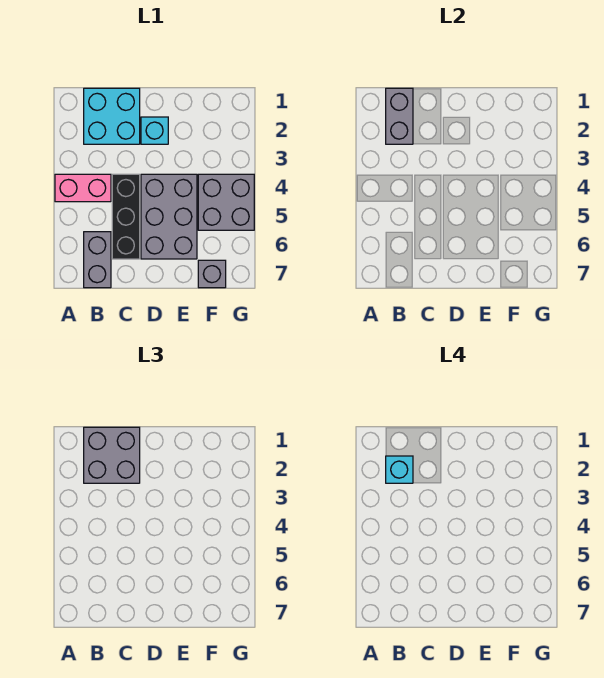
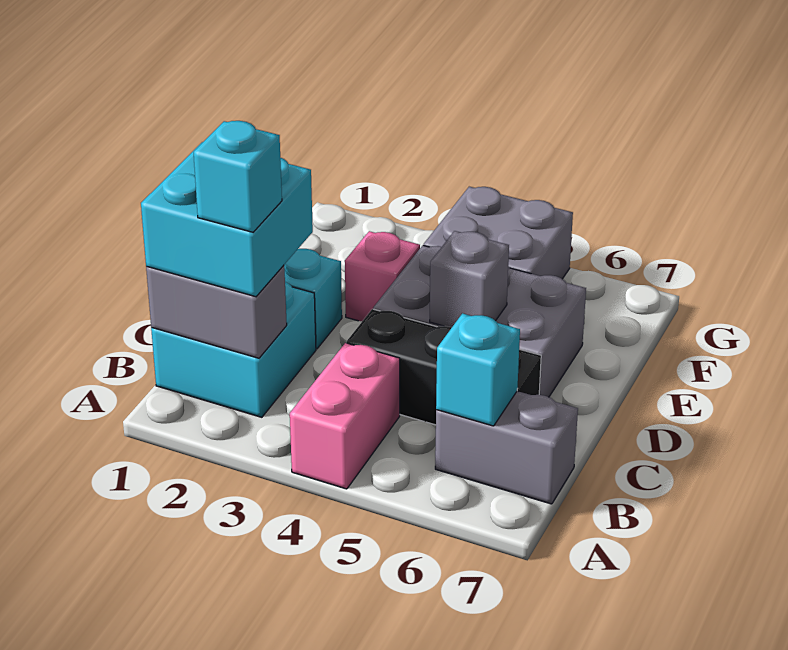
grey 2x2 brick [84,427,140,483] -> cyan 2x2 brick [141,142,313,297]
none -> cyan 1x1 brick [436,313,520,426]
none -> pink 1x1 brick [345,231,420,321]
grey 1x1 brick [198,260,226,288] -> grey 1x1 brick moved to [430,231,509,327]

